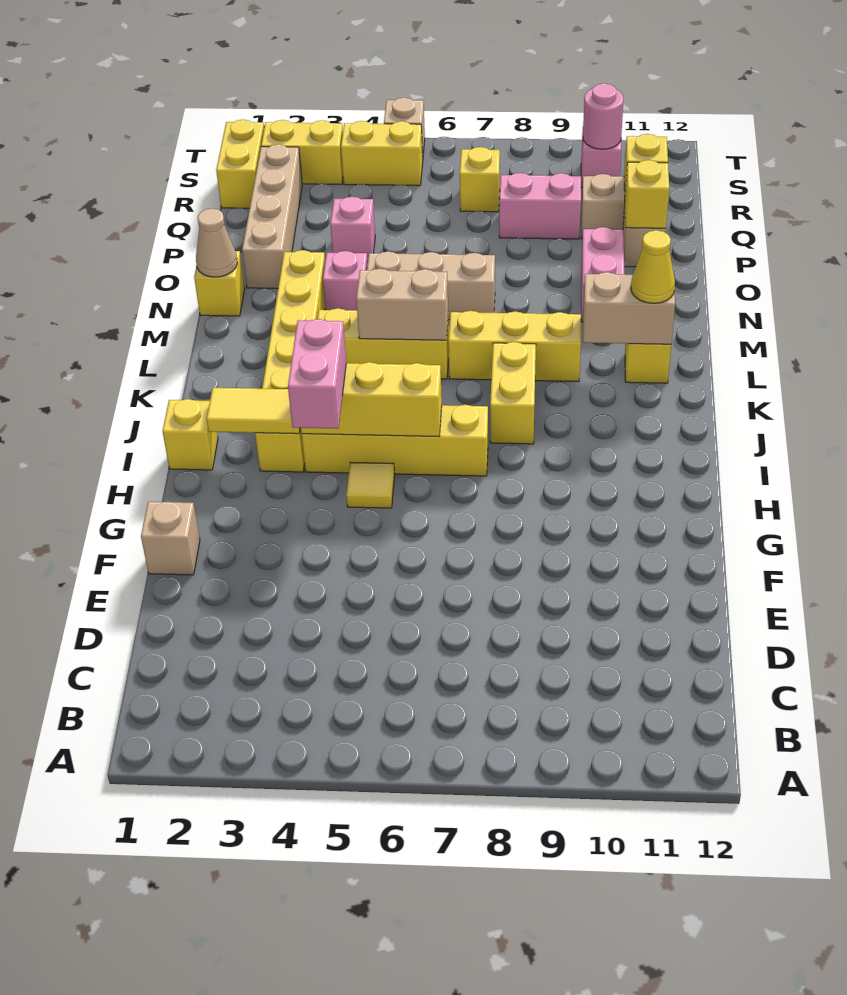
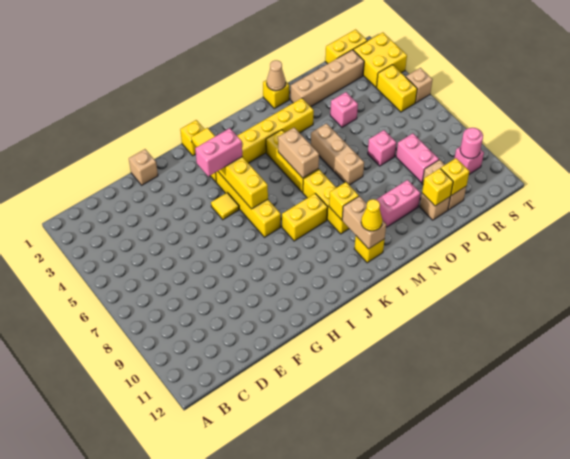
pink 1x1 brick [323,251,368,310] -> pink 1x1 brick moved to [368,130,396,166]
yellow 1x1 brick [460,147,500,212] -> yellow 1x1 brick moved to [329,182,359,220]
yellow 1x2 brick [261,120,343,184] -> yellow 2x2 brick [353,32,407,87]

